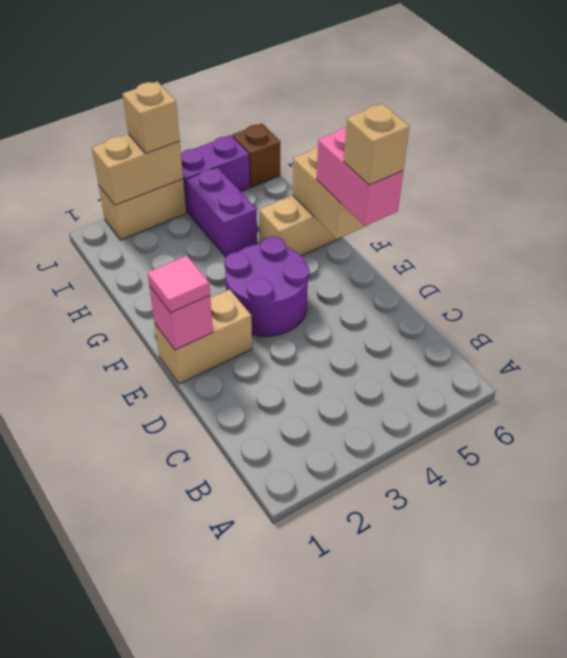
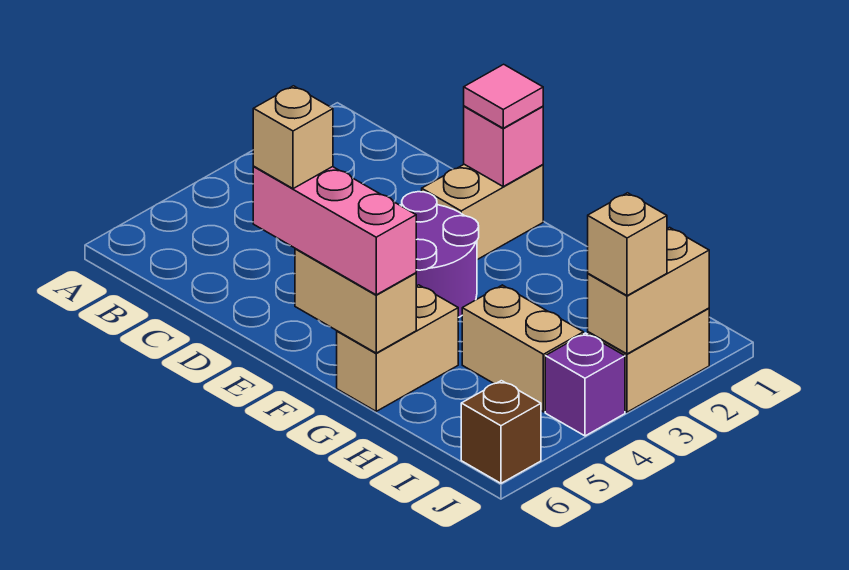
pink 1x2 brick [316,128,403,226] -> pink 1x3 brick [253,167,416,295]
purple 1x2 brick [186,167,257,257] -> tan 1x2 brick [462,285,584,412]
purple 1x2 brick [181,135,250,213] -> purple 1x1 brick [545,333,625,436]

